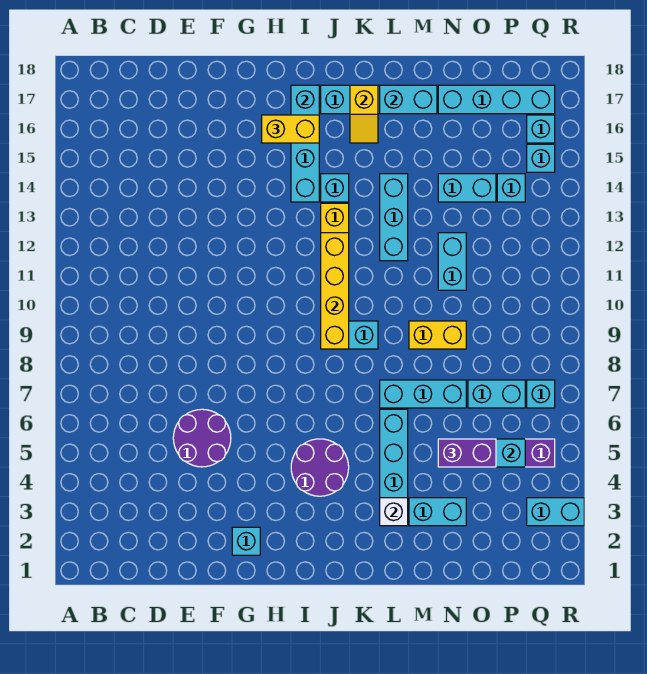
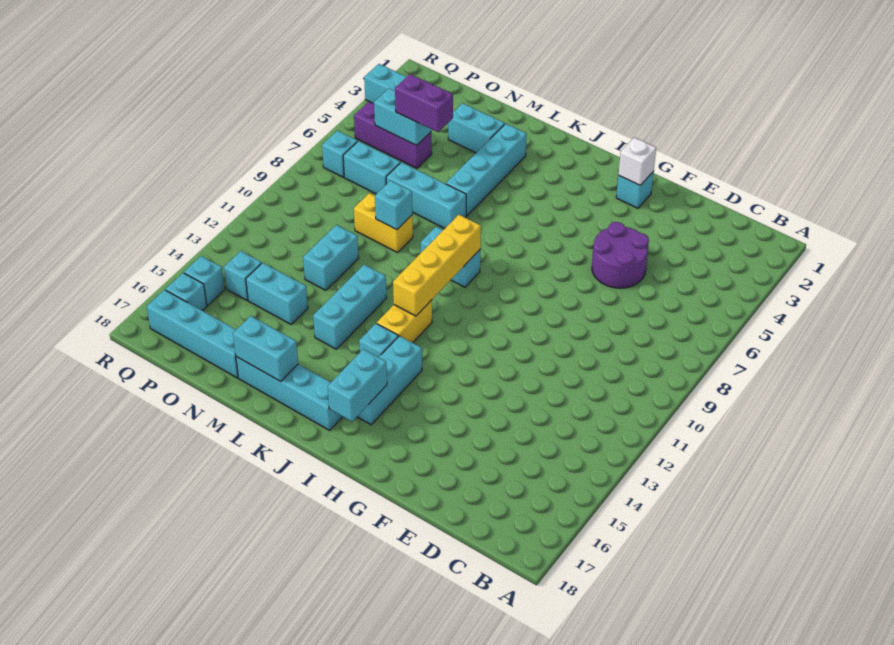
yellow 1x2 brick [262,115,319,143] -> none
purple 2x2 round brick [291,439,349,496] -> none
yellow 1x2 slope [350,85,378,143] -> none
white 1x1 brick [380,498,408,526] -> white 1x1 brick moved to [618,137,656,185]
none -> cyan 1x1 brick [375,181,412,230]

